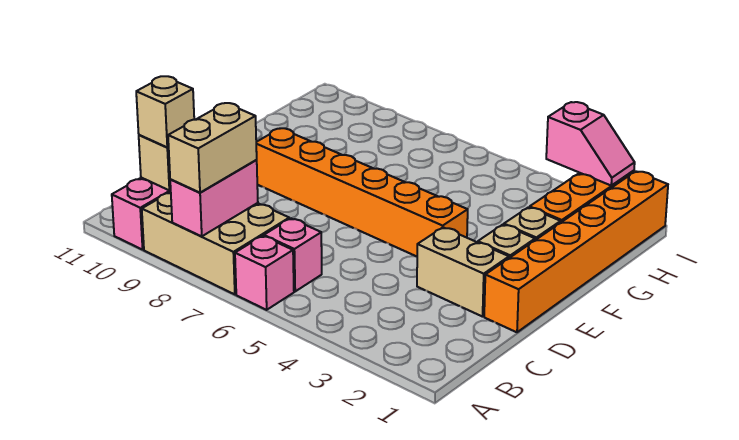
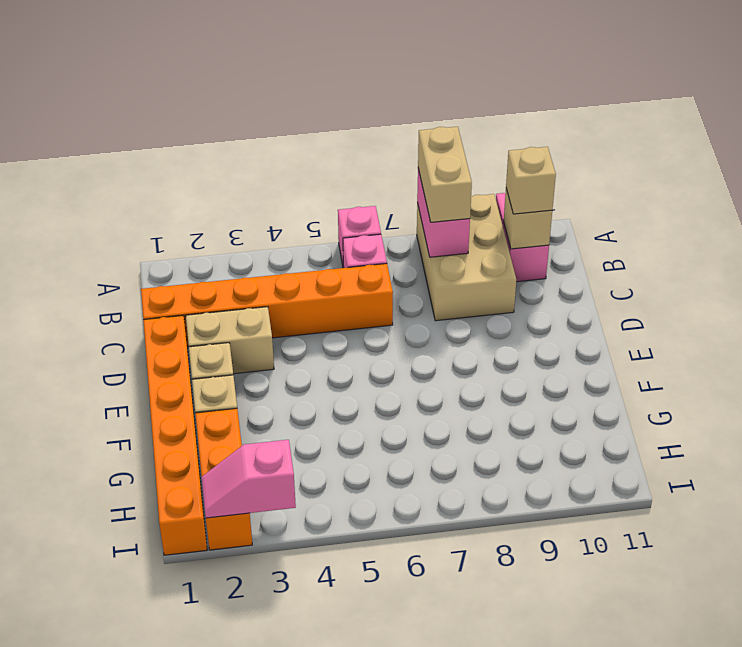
tan 2x3 brick [142,192,289,294] -> tan 2x3 brick turned to [417,194,516,321]
orange 1x6 brick [256,128,468,257] -> orange 1x6 brick moved to [141,264,393,347]

